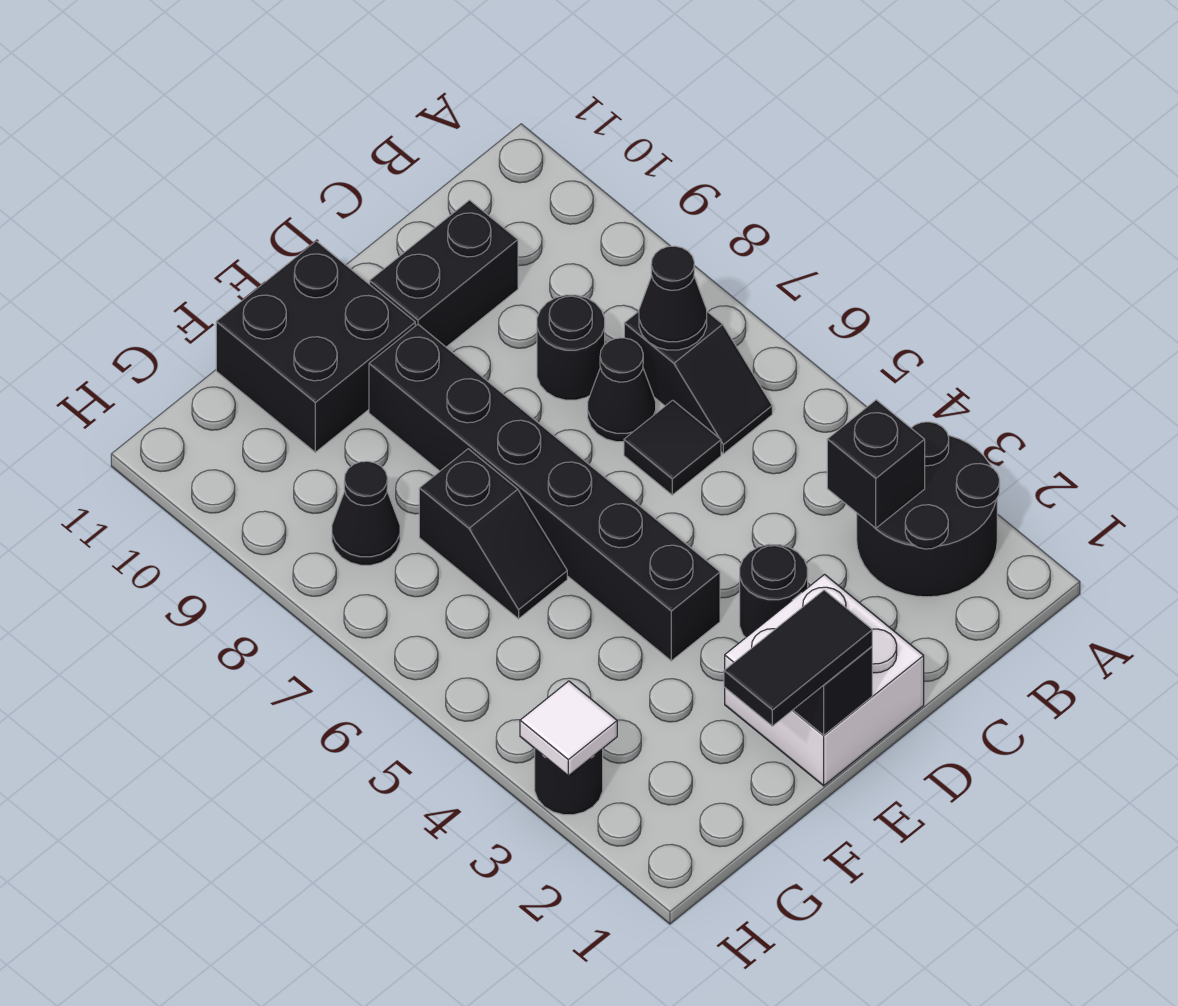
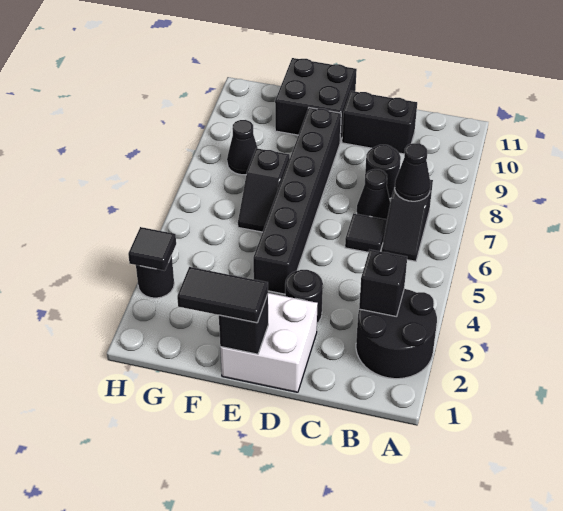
white 1x1 tile [520,681,617,776] -> black 1x1 tile [128,227,176,271]

